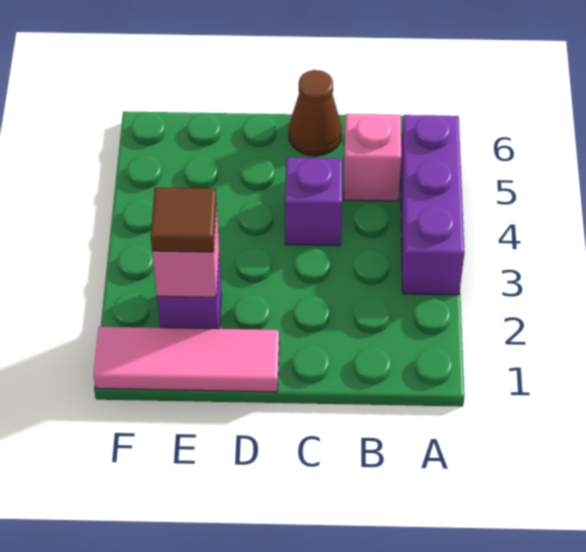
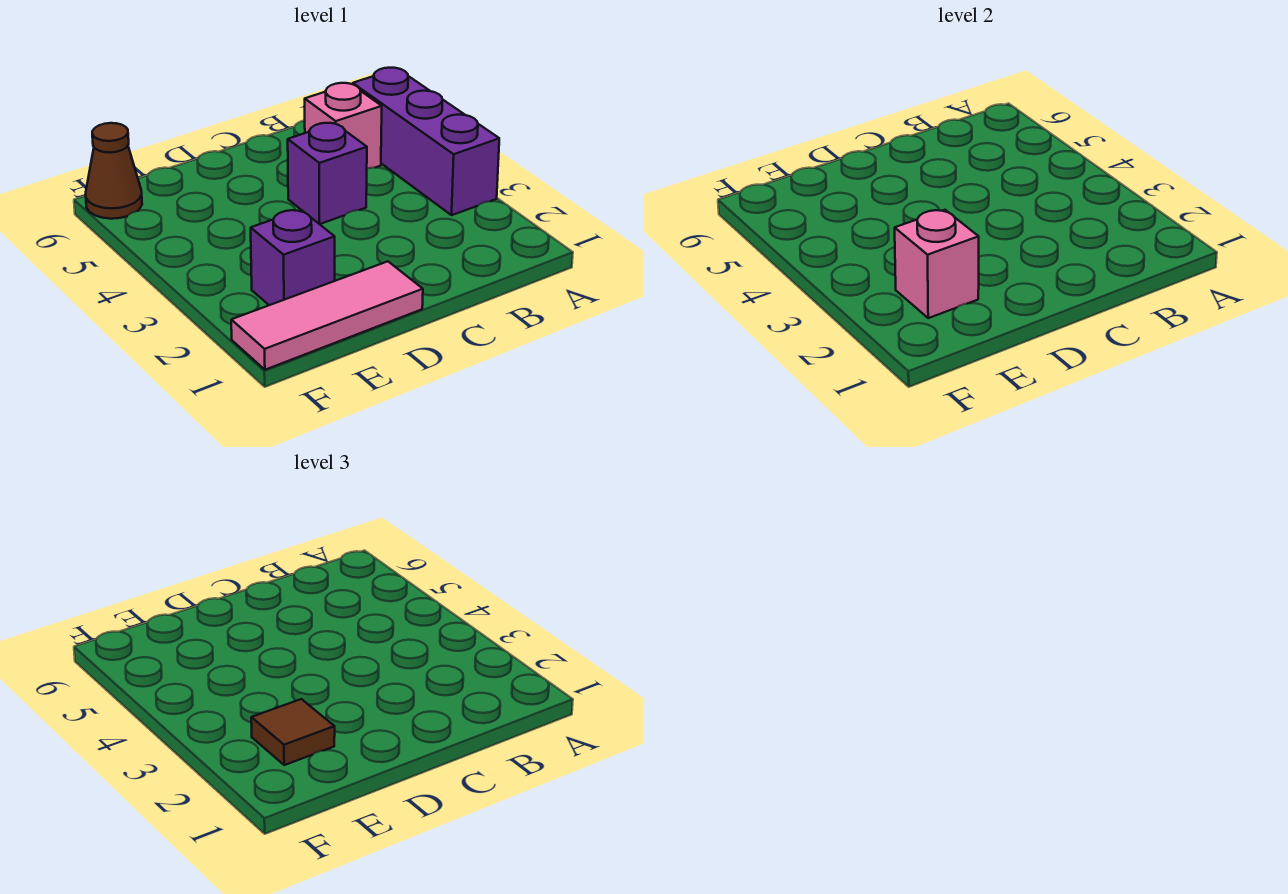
brown 1x1 cone [289,70,342,156] -> brown 1x1 cone moved to [86,123,142,219]

